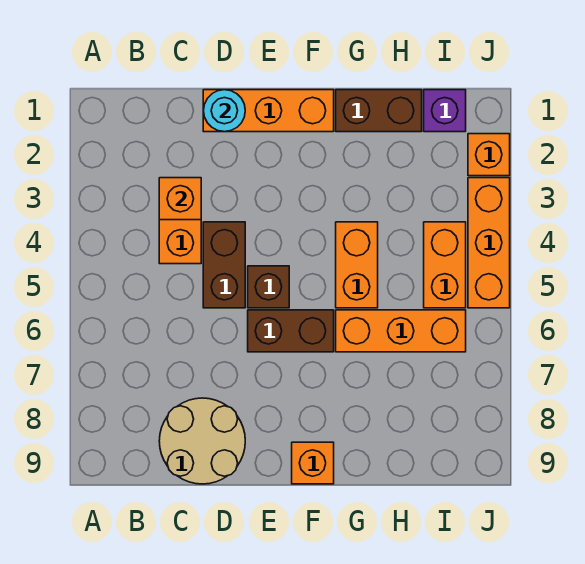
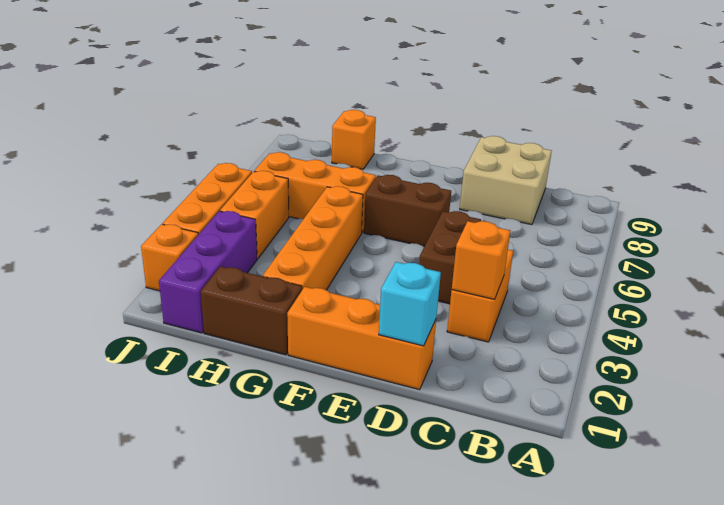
tan 2x2 round brick [159,398,245,484] -> tan 2x2 brick [460,136,552,225]
cyan 1x1 round brick [204,90,245,132] -> cyan 1x1 brick [379,262,441,346]
brown 1x1 brick [248,266,289,308] -> none
orange 1x1 brick [292,442,334,484] -> orange 1x1 brick moved to [332,110,376,169]
orange 1x2 brick [336,222,378,308] -> orange 1x4 brick [263,186,363,290]
purple 1x1 brick [424,90,466,132] -> purple 1x3 brick [159,211,257,333]

